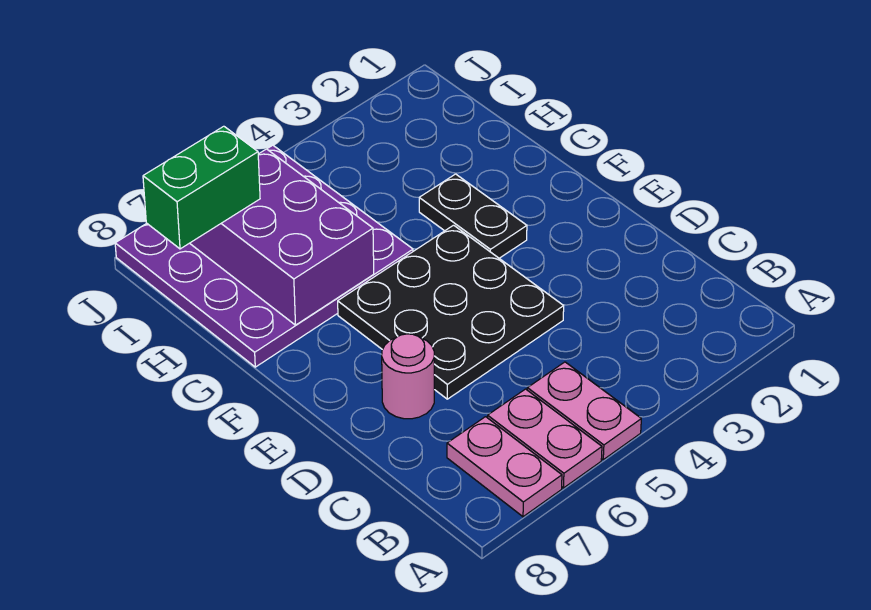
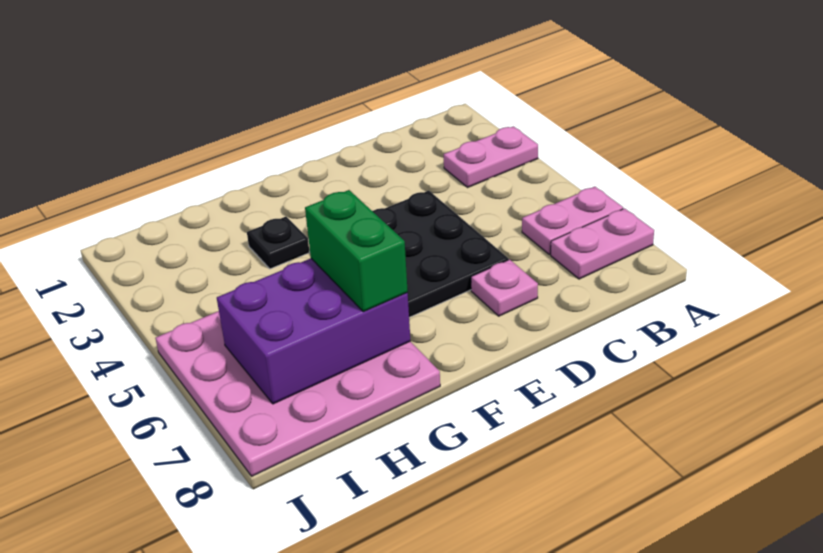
pink 1x2 plate [527,362,641,460] -> pink 1x2 plate moved to [443,126,538,187]
pink 1x1 round brick [382,334,434,419] -> pink 1x1 plate [471,259,538,316]
black 1x2 plate [419,174,527,258] -> black 1x1 plate [247,217,309,269]
purple 4x4 plate [115,145,413,367] -> pink 4x4 plate [155,311,440,476]
green 1x2 brick [143,126,260,249] -> green 1x2 brick moved to [305,190,408,312]

